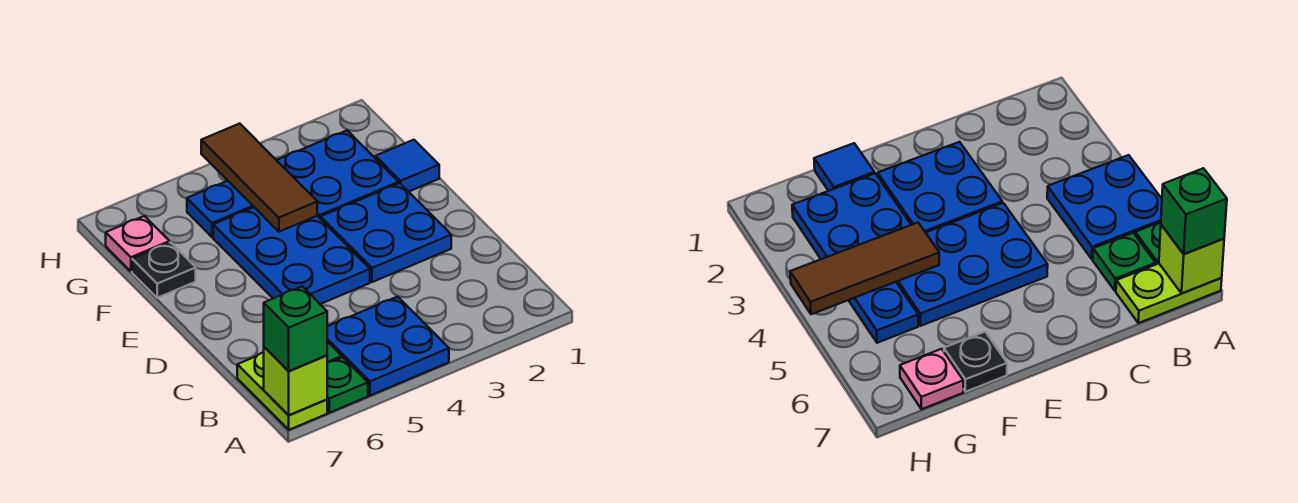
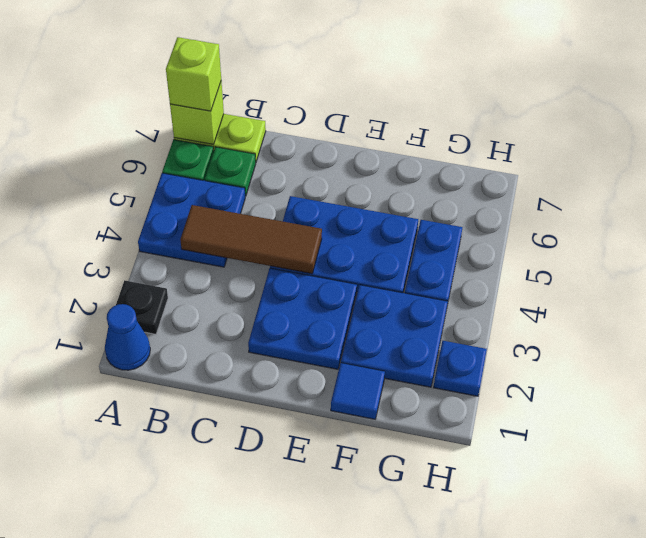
none -> blue 1x1 cone [105,304,150,370]
green 1x1 brick [264,286,327,371] -> lime 1x1 brick [166,37,221,111]
brown 1x3 tile [201,124,317,232] -> brown 1x3 tile moved to [180,205,322,274]
black 1x1 plate [132,242,196,298] -> black 1x1 plate moved to [116,281,168,334]
pink 1x1 plate [106,216,169,271] -> none
none -> blue 1x1 plate [434,341,487,396]

